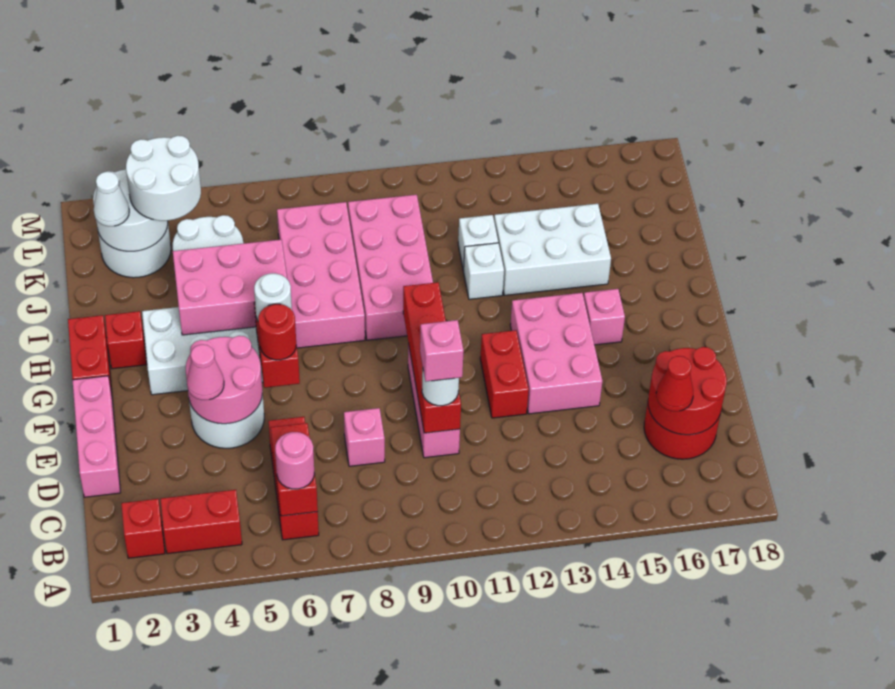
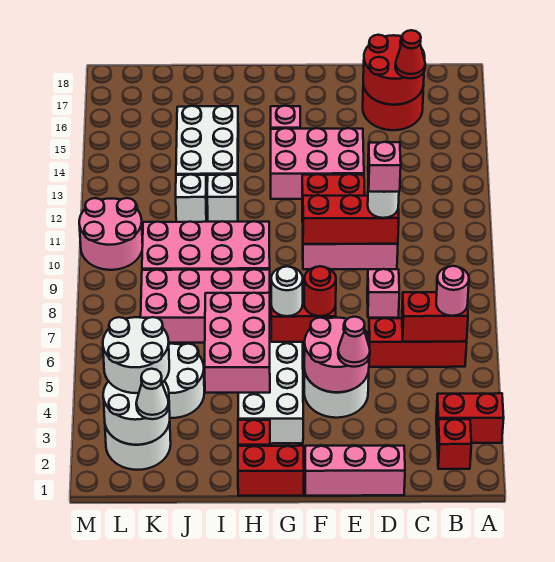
red 1x2 brick [160,490,242,554] -> red 1x2 brick turned to [436,393,504,443]
red 1x4 brick [403,282,461,433] -> red 1x3 brick [303,195,399,244]
none -> pink 2x2 round brick [79,198,143,270]

